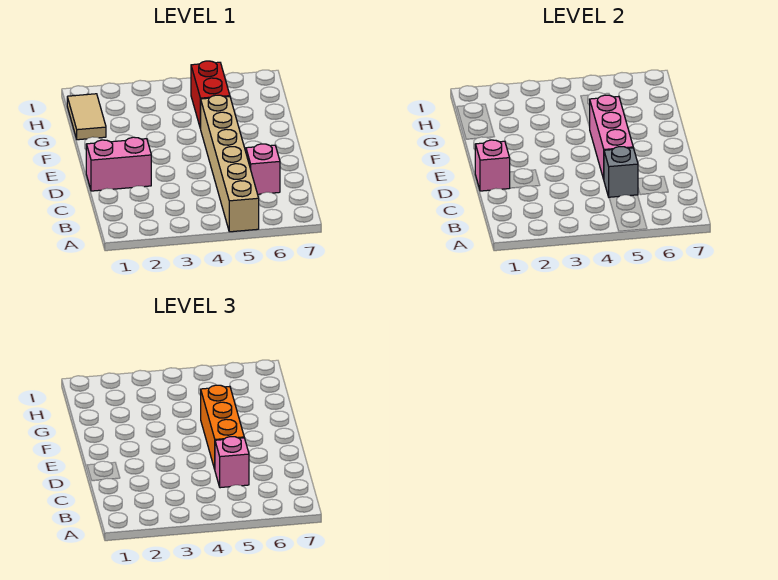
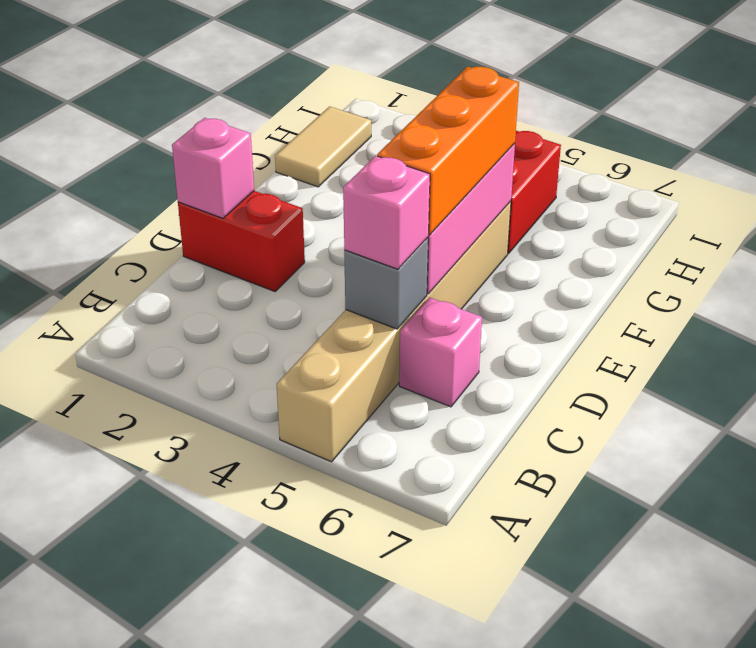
pink 1x2 brick [86,137,151,191] -> red 1x2 brick [178,191,305,291]

